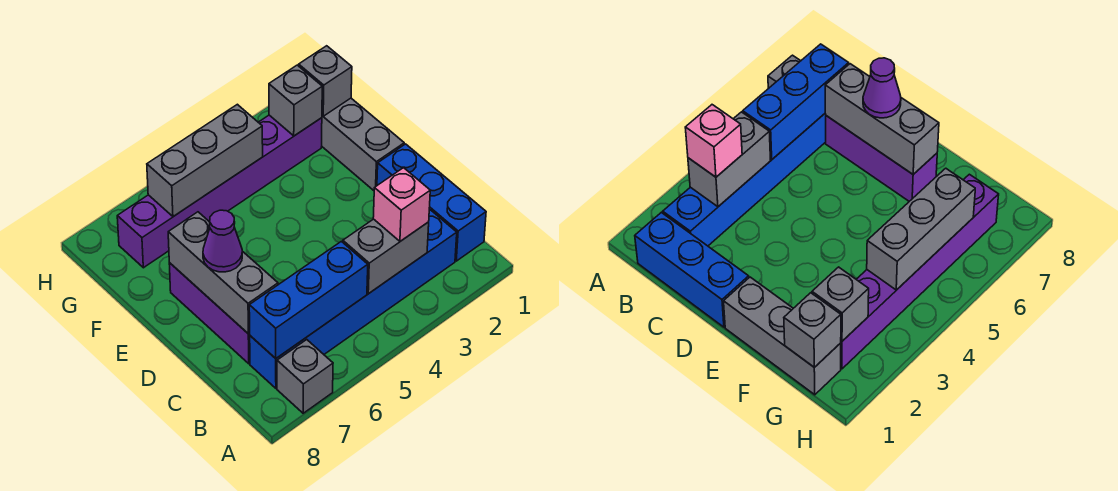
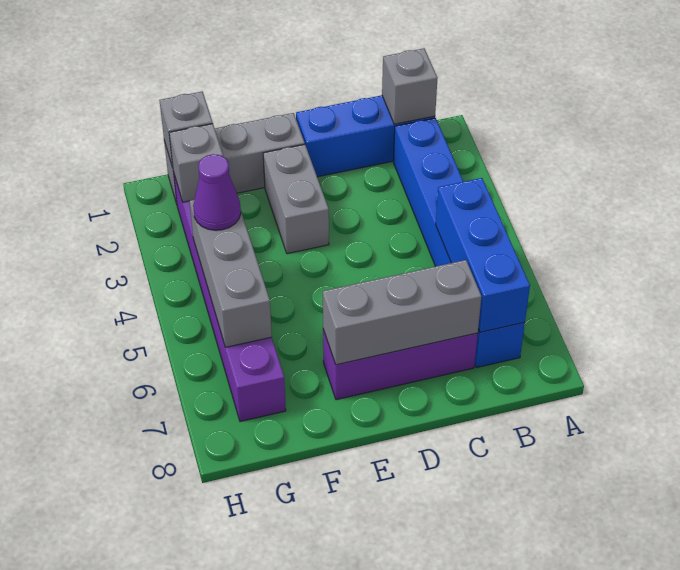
grey 1x1 brick [277,340,333,413] -> grey 1x1 brick moved to [382,48,438,124]
grey 1x2 brick [343,219,429,294] -> grey 1x2 brick moved to [263,144,329,254]
pink 1x1 brick [373,168,430,241] -> none
purple 1x1 cone [203,210,242,272] -> purple 1x1 cone moved to [193,154,241,230]

